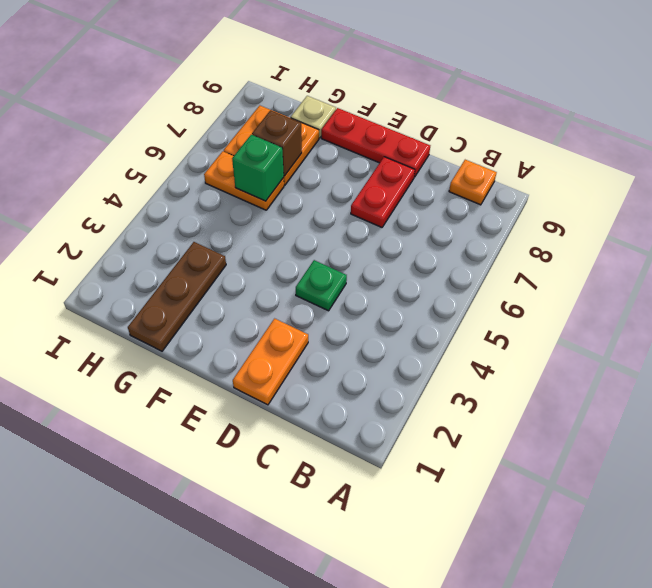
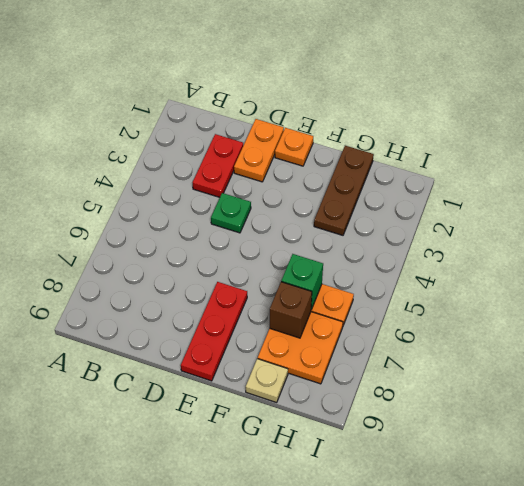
orange 1x1 plate [449,160,497,205] -> orange 1x1 plate moved to [275,128,313,166]
red 1x2 plate [351,157,415,227] -> red 1x2 plate moved to [192,134,243,197]
red 1x3 plate [321,108,430,177] -> red 1x3 plate turned to [181,282,247,381]

